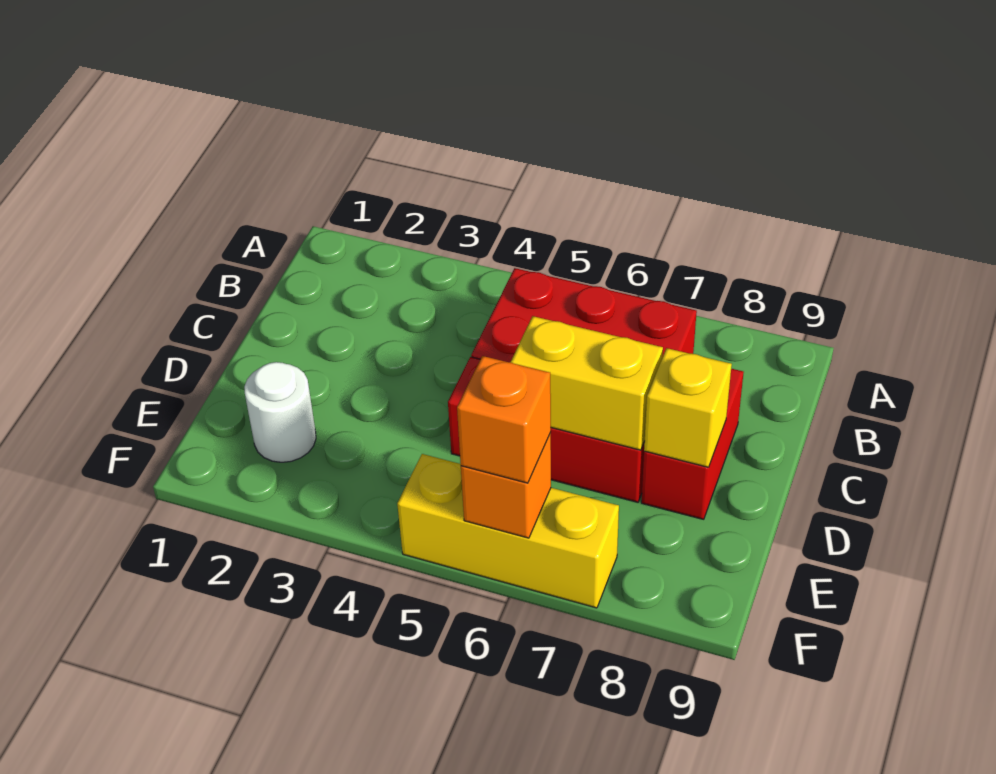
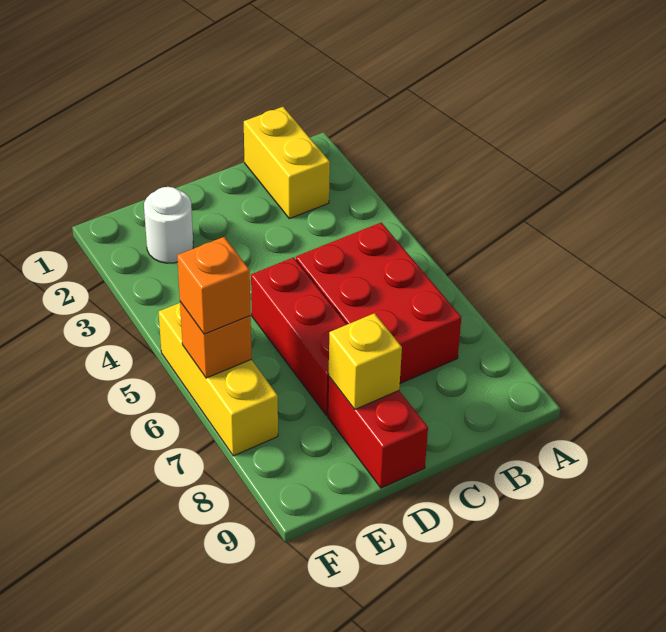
red 1x2 brick [641,369,744,519] -> red 1x2 brick turned to [328,376,428,488]
yellow 1x2 brick [511,316,663,450] -> yellow 1x2 brick moved to [244,107,330,219]

